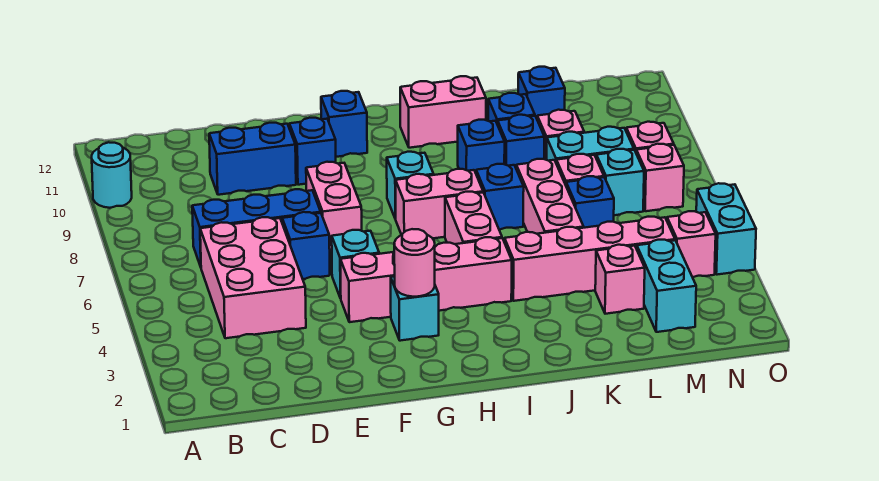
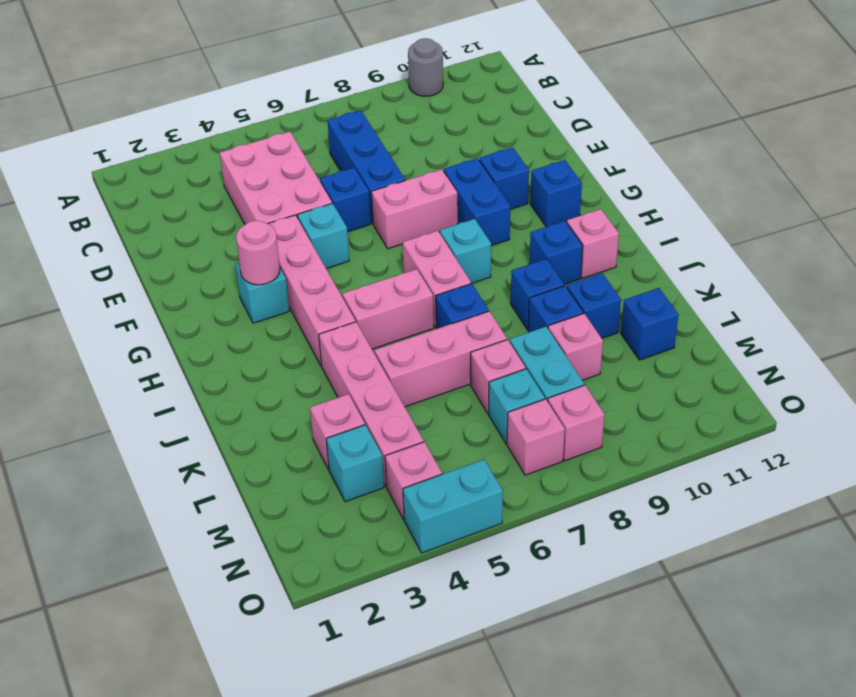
cyan 1x1 round brick [92,142,132,208] -> grey 1x1 round brick [408,38,443,96]
pink 2x3 brick [200,217,306,338] -> pink 2x3 brick turned to [220,132,332,224]
blue 1x2 brick [209,123,296,195] -> blue 1x2 brick moved to [444,158,510,246]
pink 1x2 brick [400,76,486,148] -> pink 1x1 brick [567,209,619,278]
blue 1x1 brick [566,176,614,228] -> blue 1x1 brick moved to [529,221,583,285]
cyan 1x2 brick [637,240,696,332] -> cyan 1x1 brick [326,425,384,502]

